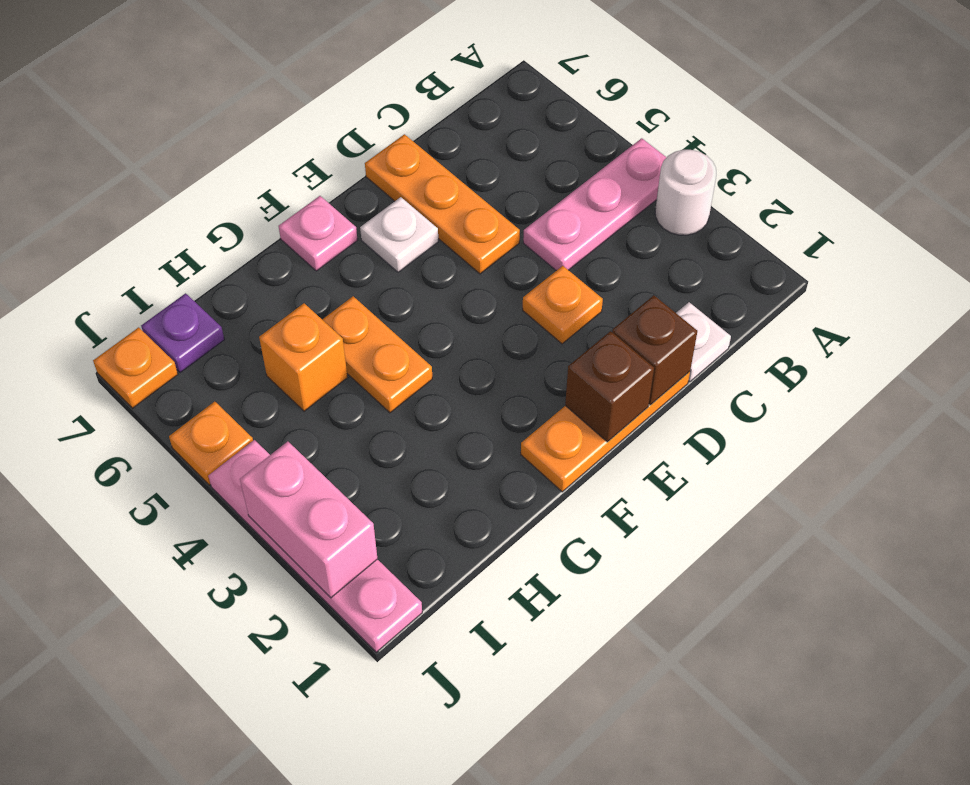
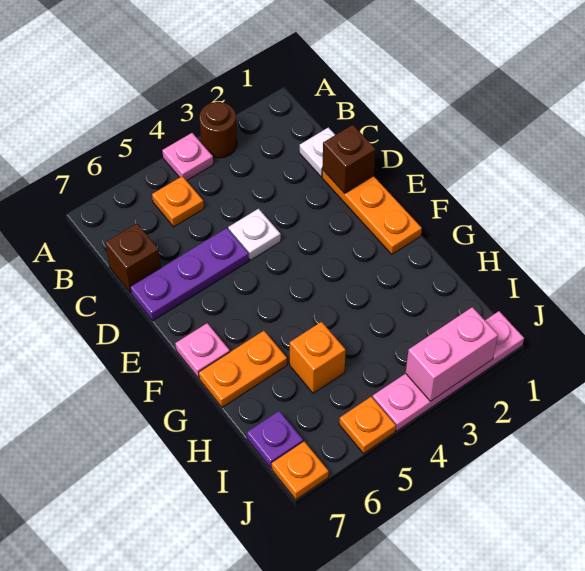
white 1x1 round brick [655,150,716,235] -> brown 1x1 round brick [199,102,237,158]
pink 1x3 plate [523,138,667,271] -> pink 1x1 plate [162,133,213,181]
orange 1x1 plate [523,266,603,344] -> orange 1x1 plate moved to [152,176,204,227]
orange 1x3 plate [365,134,520,274] -> purple 1x3 plate [130,228,249,321]
brown 1x1 brick [565,331,654,442] -> brown 1x1 brick moved to [105,223,161,293]
white 1x1 plate [360,197,438,272] -> white 1x1 plate moved to [228,209,281,260]
orange 1x2 plate [322,296,432,413] -> orange 1x2 plate moved to [199,331,287,407]

